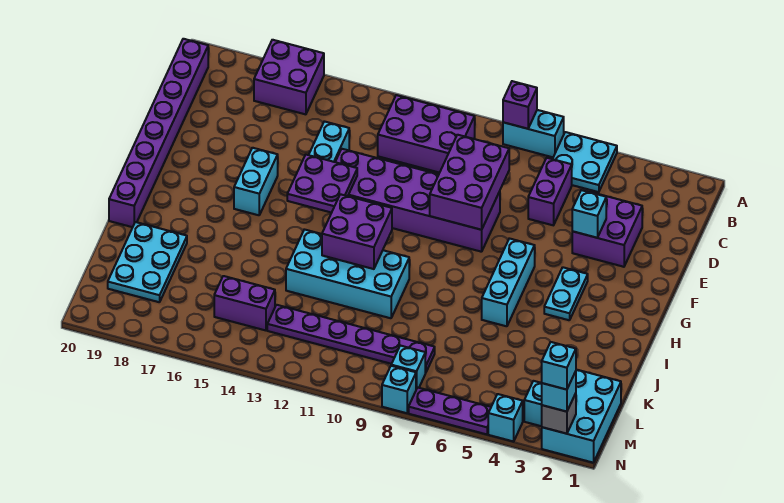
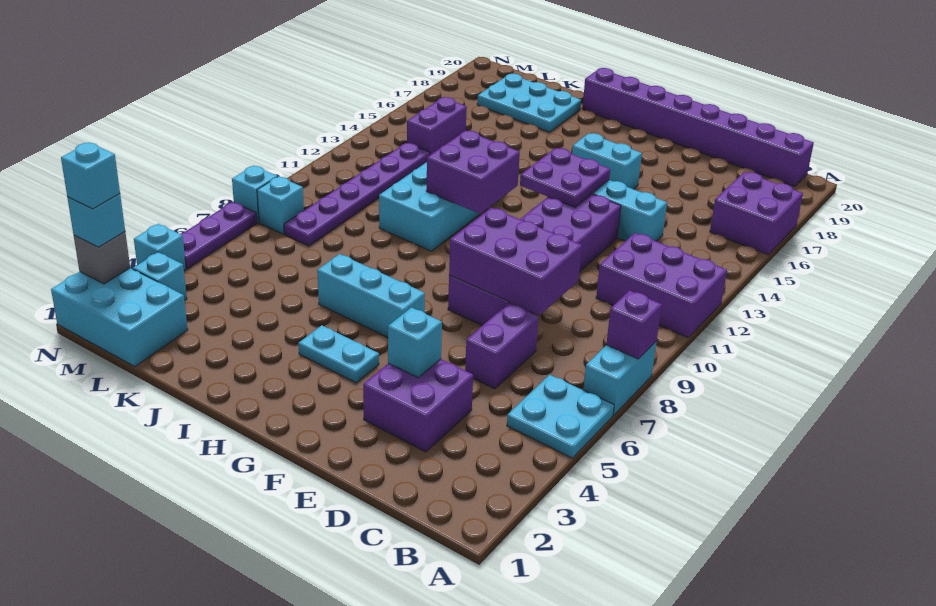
purple 2x3 brick [378,95,475,173] -> purple 2x3 brick turned to [596,233,727,338]
purple 1x2 brick [528,158,572,225] -> purple 1x2 brick turned to [465,303,539,389]

